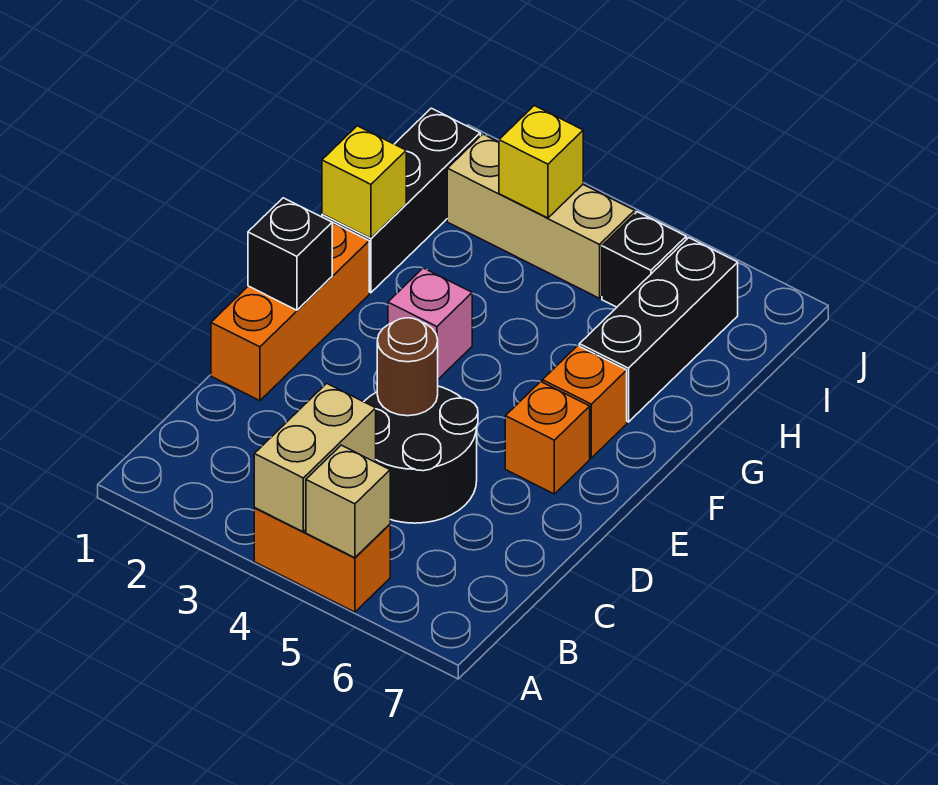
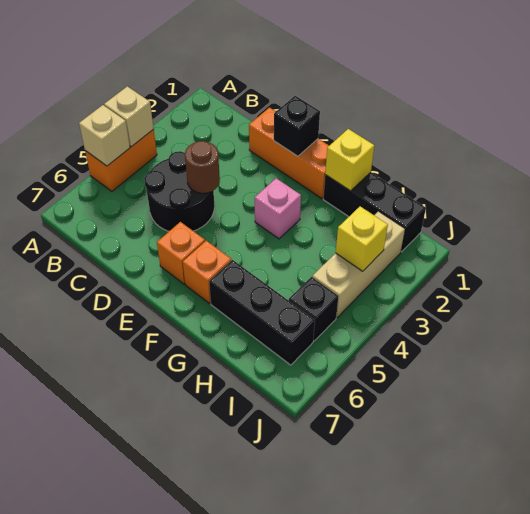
tan 1x2 brick [254,383,376,532] -> tan 1x1 brick [104,86,154,147]

